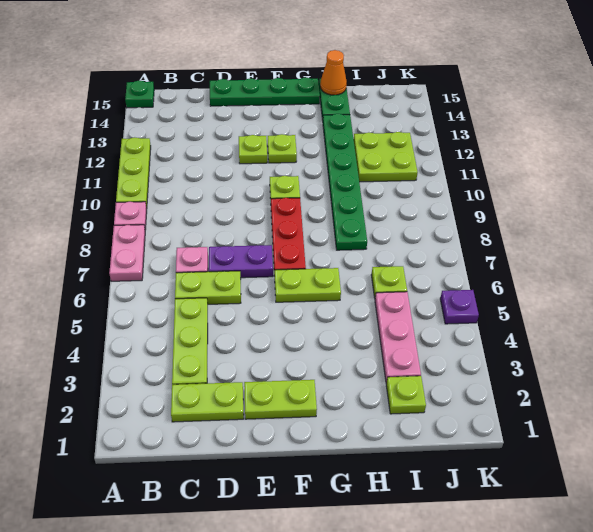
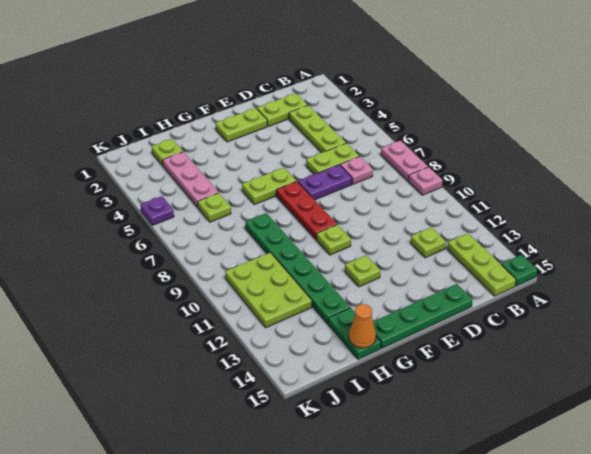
lime 1x3 plate [116,137,151,208] -> lime 1x3 plate moved to [447,233,516,296]
lime 1x1 plate [239,135,267,164] -> lime 1x1 plate moved to [411,227,446,258]
lime 2x2 plate [354,132,418,182] -> lime 2x3 plate [225,253,312,328]

